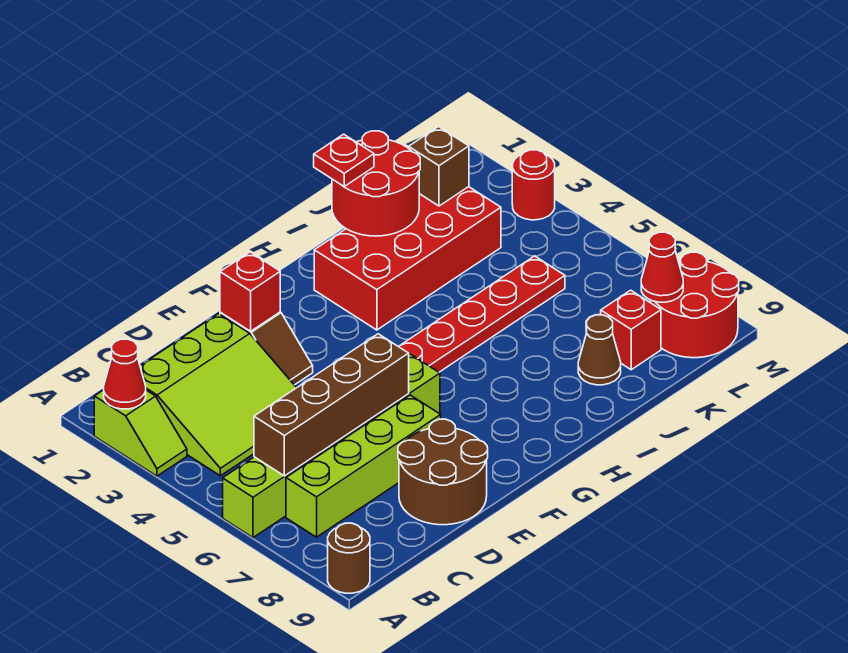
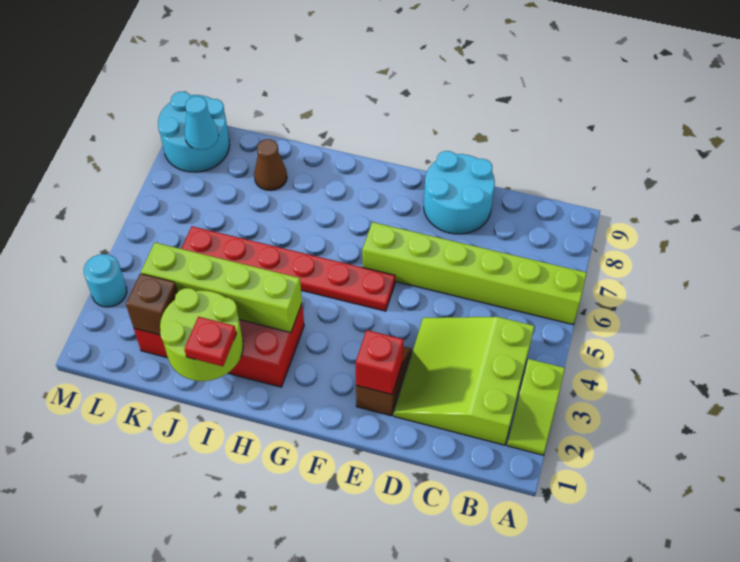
lime 1x2 slope [94,390,187,476] -> lime 1x2 slope turned to [507,359,565,455]
red 1x1 cone [104,339,146,409] -> none
brown 1x1 round brick [328,523,370,593] -> none
lime 3x3 slope [140,314,296,476] -> lime 3x3 slope turned to [394,317,534,445]
brown 1x4 brick [254,334,409,476] -> none
lime 1x4 brick [286,395,441,537] -> lime 1x4 brick moved to [141,243,302,333]
brown 2x2 round brick [398,419,488,525] -> cyan 2x2 round brick [424,151,495,234]
red 2x2 round brick [332,131,420,236] -> lime 2x2 round brick [160,288,243,381]
red 1x1 brick [601,290,661,370] -> none
red 2x2 round brick [650,252,739,358] -> cyan 2x2 round brick [158,92,230,172]
red 1x1 cone [641,232,683,302] -> cyan 1x1 cone [185,96,219,150]
red 1x1 round brick [512,150,555,220] -> cyan 1x1 round brick [84,254,127,307]

